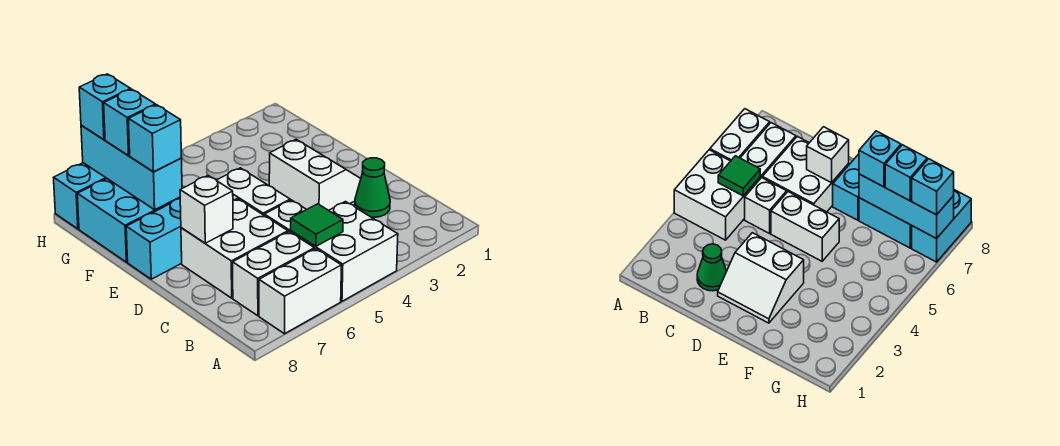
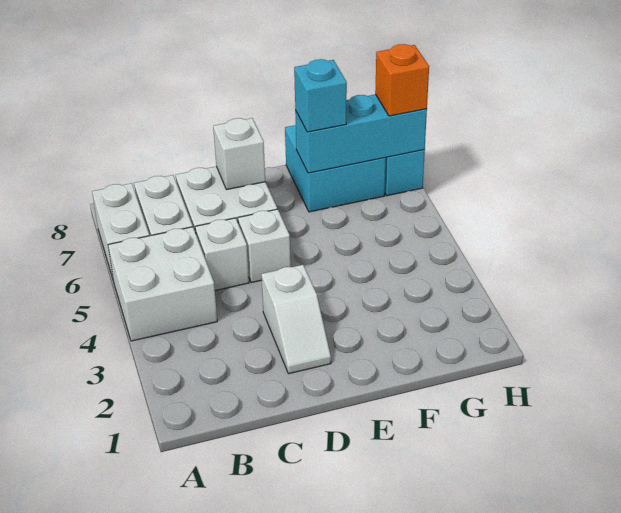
green 1x1 tile [291,204,343,246] -> none
green 1x1 cone [355,158,390,217] -> none
white 2x2 slope [269,139,361,210] -> white 1x2 slope [261,265,331,374]
white 1x2 brick [217,168,290,215] -> white 1x1 brick [238,209,291,283]
cyan 1x2 brick [126,199,182,279] -> none
cyan 1x1 brick [104,89,155,156] -> none
cyan 1x1 brick [79,74,131,140] -> orange 1x1 brick [375,44,429,116]

